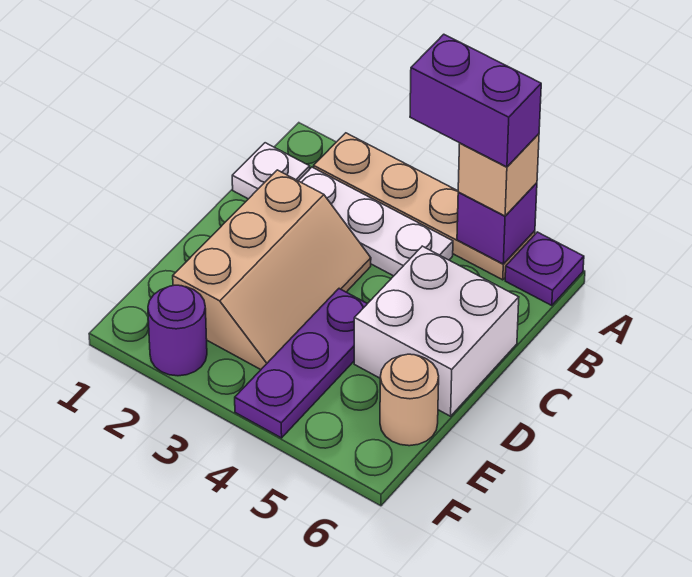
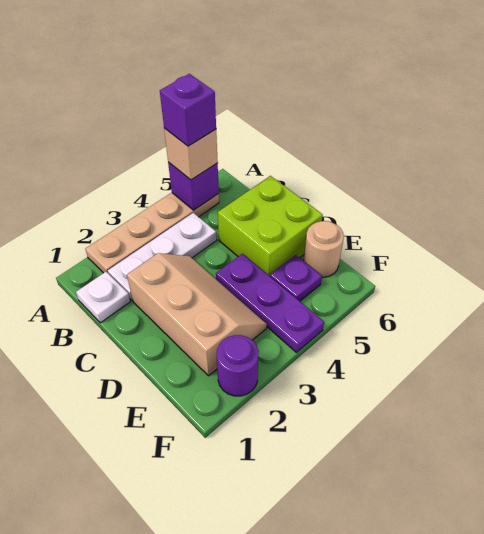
purple 1x2 brick [410,34,541,167] -> purple 1x1 brick [160,74,216,146]
purple 1x1 plate [505,232,584,306] -> purple 1x1 plate moved to [270,255,322,301]
white 2x2 brick [354,246,519,416] -> lime 2x2 brick [218,176,323,276]

